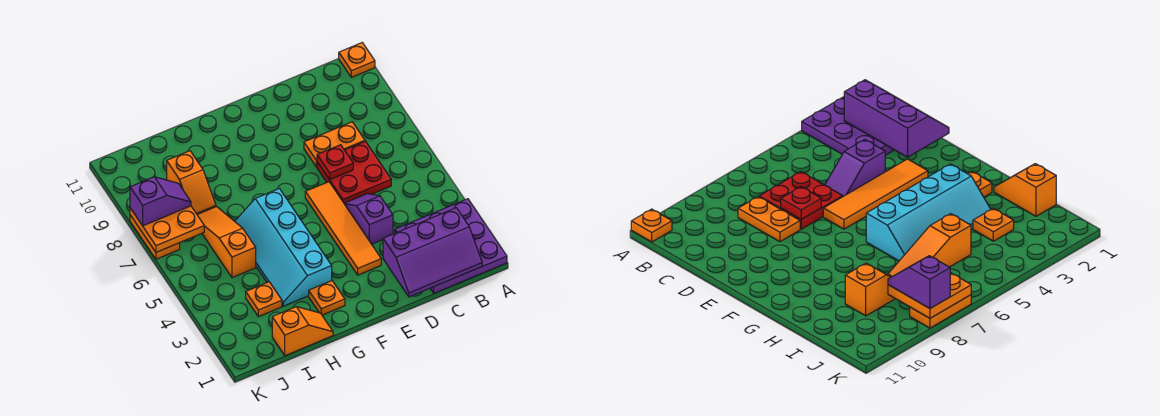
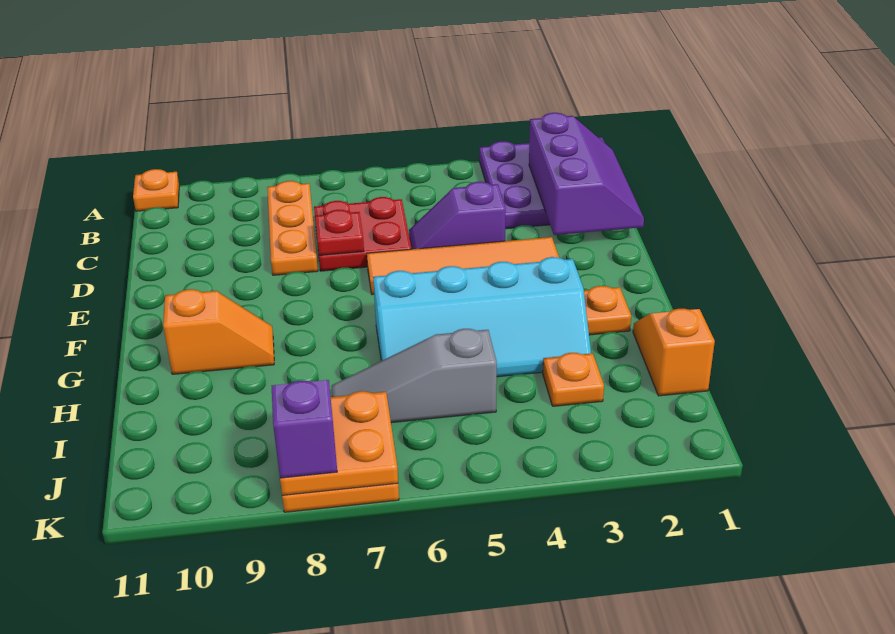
orange 1x2 plate [304,122,365,167] -> orange 1x3 plate [267,181,318,275]
orange 1x3 slope [197,207,256,278] -> grey 1x3 slope [332,329,497,423]
orange 1x2 slope [167,151,216,214] -> orange 1x2 slope moved to [163,289,274,374]

